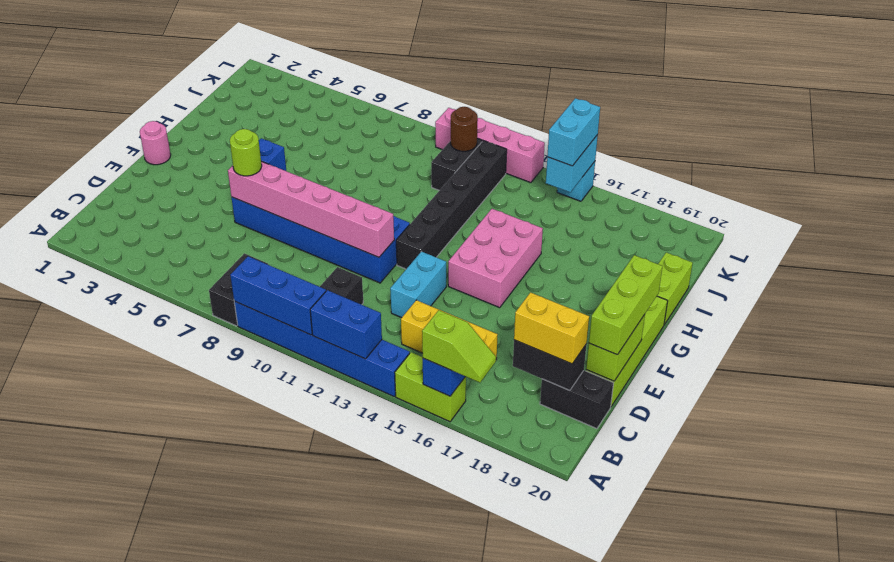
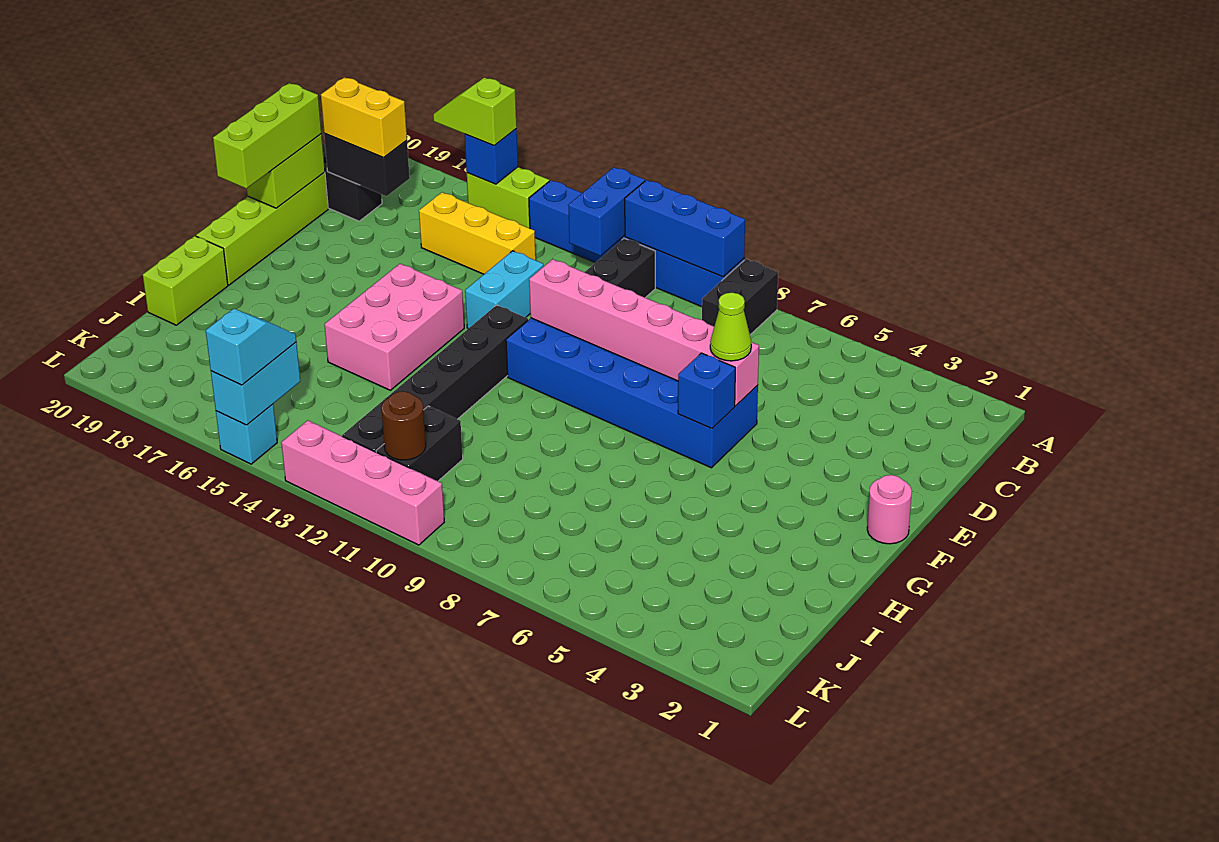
blue 1x2 brick [310,290,382,359] -> blue 1x2 brick turned to [568,167,645,256]
lime 1x1 round brick [230,129,262,176] -> lime 1x1 cone [710,293,751,361]
cyan 1x2 brick [547,98,600,166] -> cyan 1x2 slope [206,309,296,385]

